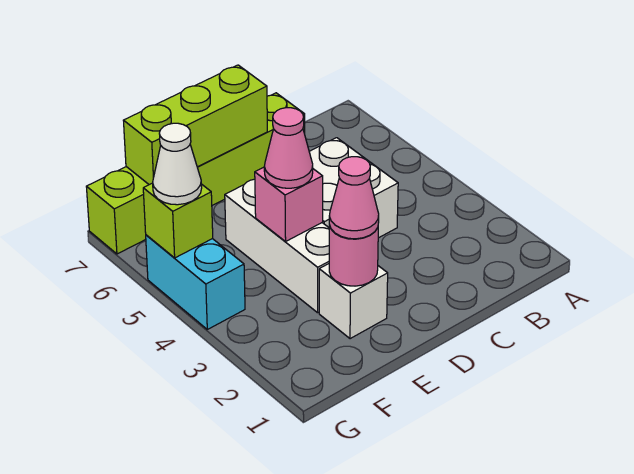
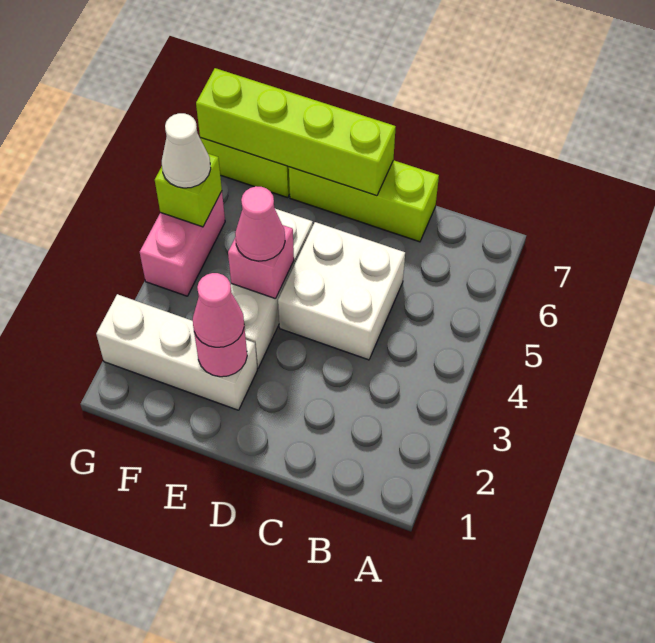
lime 1x3 brick [123,65,267,185] -> lime 1x4 brick [196,68,396,196]
white 1x1 brick [319,264,388,339] -> white 1x3 brick [96,294,257,410]
cyan 1x2 brick [146,235,245,329] -> pink 1x2 brick [140,191,225,296]

